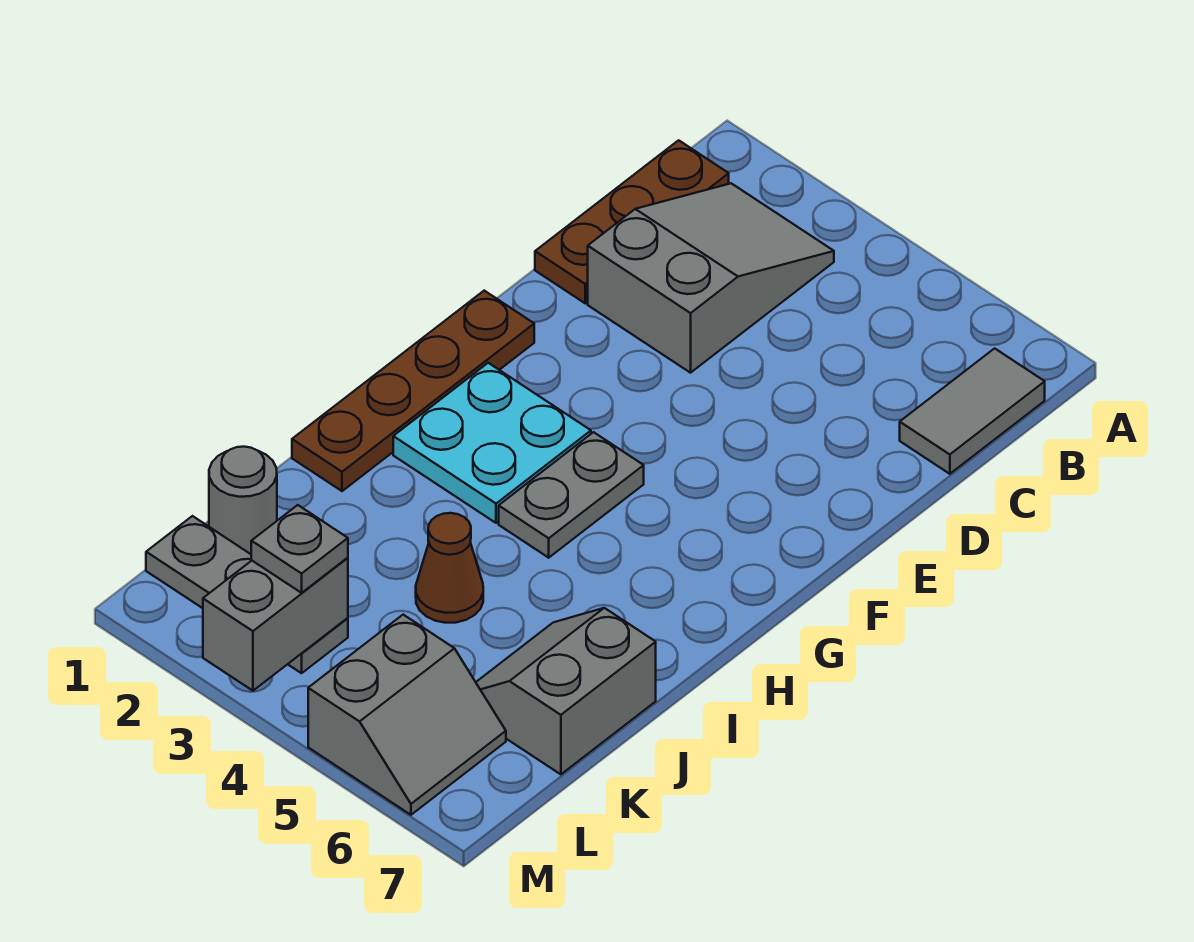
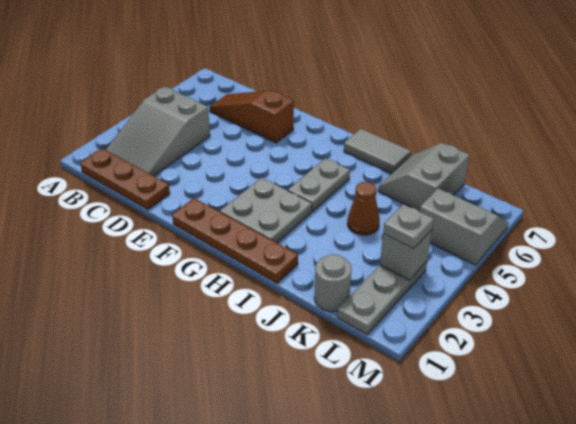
grey 2x3 slope [588,183,834,373] -> grey 2x3 slope turned to [106,87,210,176]
grey 1x2 tile [900,348,1045,474] -> grey 1x2 tile moved to [344,129,411,174]
none -> brown 1x3 slope [209,91,294,143]
cyan 2x2 plate [393,363,591,523] -> grey 2x2 plate [220,178,312,243]
grey 1x2 plate [499,432,644,558] -> grey 1x2 plate turned to [288,158,350,211]
grey 2x2 slope [476,608,656,774] -> grey 2x2 slope turned to [378,143,469,211]
grey 1x2 brick [203,558,348,691] -> grey 1x1 brick [380,230,432,280]

